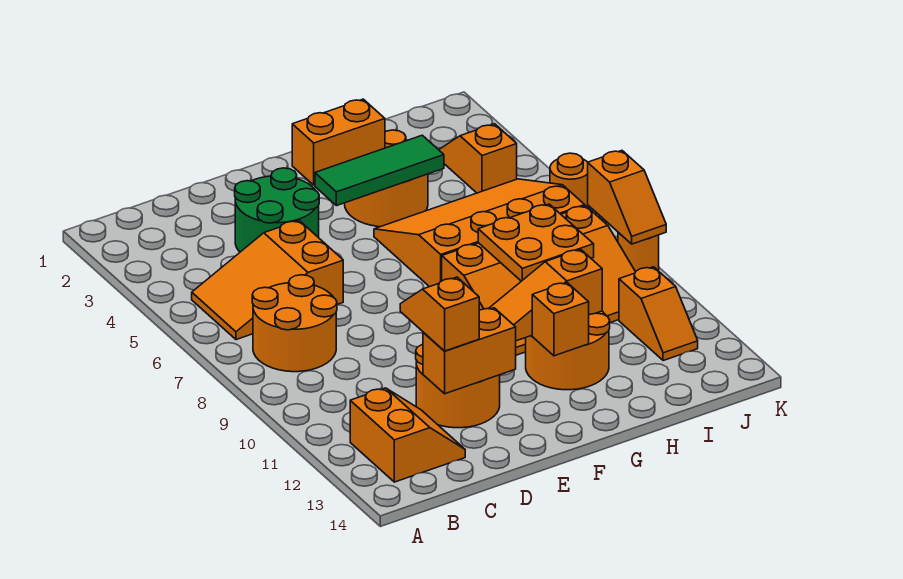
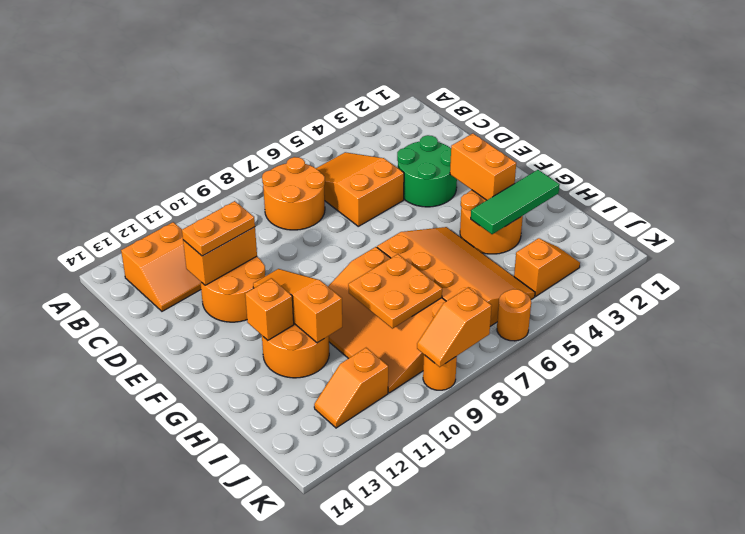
orange 1x2 slope [400,277,479,351] -> orange 1x2 plate [182,201,255,256]
orange 1x2 brick [423,308,516,394] -> orange 1x2 brick turned to [183,227,257,285]
green 1x3 tile [315,135,444,206] -> green 1x3 tile turned to [471,170,560,234]

